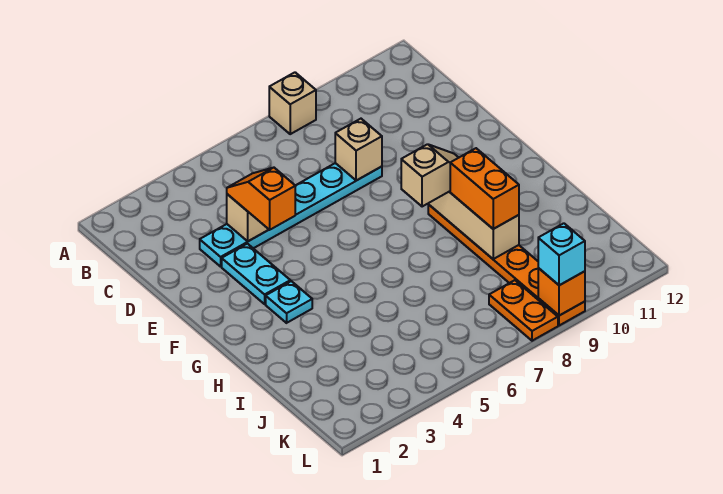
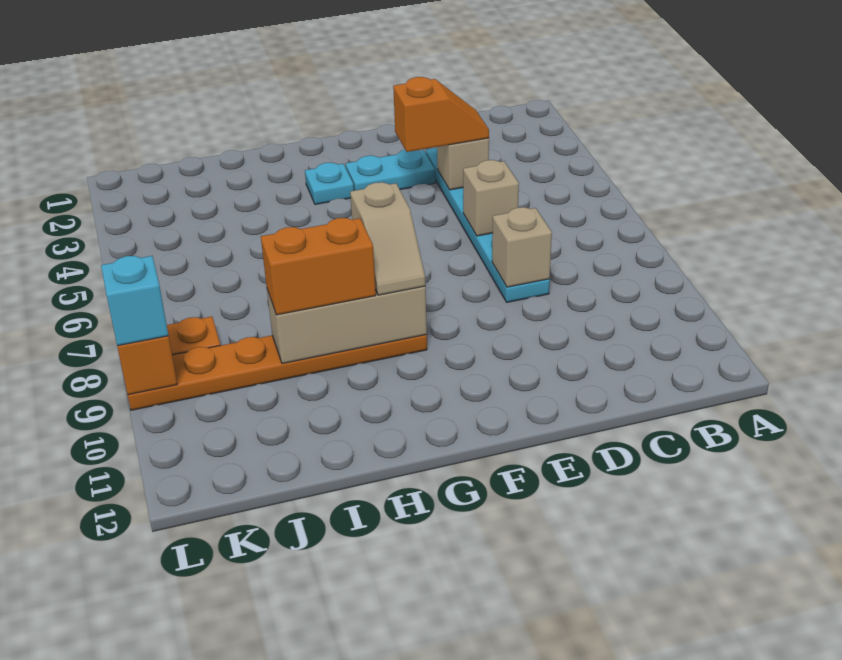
tan 1x1 brick [269,72,316,134] -> tan 1x1 brick moved to [463,160,519,236]

